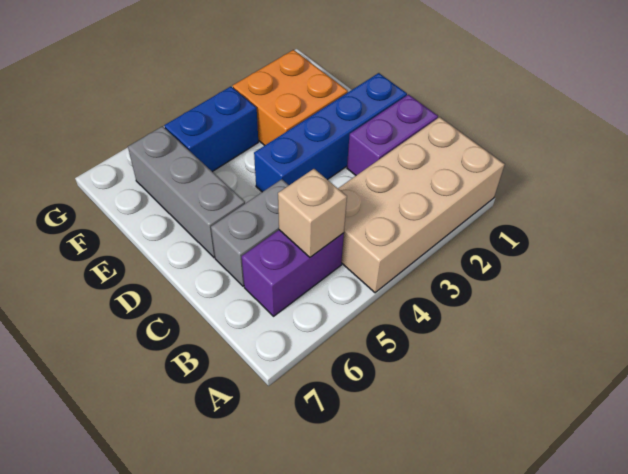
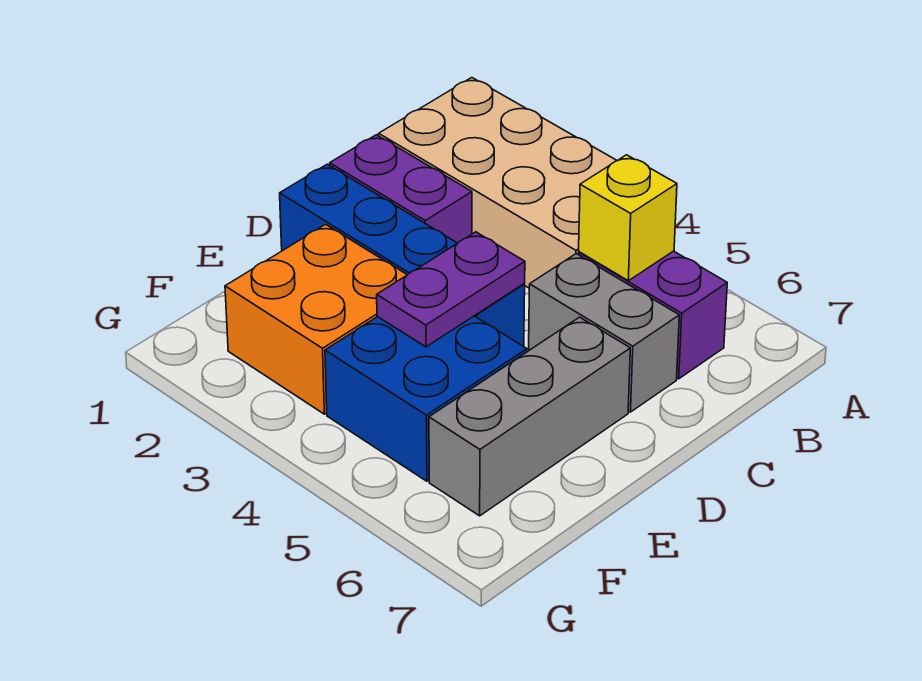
tan 1x1 brick [278,169,347,257] -> yellow 1x1 brick [579,155,677,281]
none -> purple 1x2 plate [377,232,525,347]
blue 1x2 brick [164,87,258,172] -> blue 2x2 brick [325,316,527,481]

